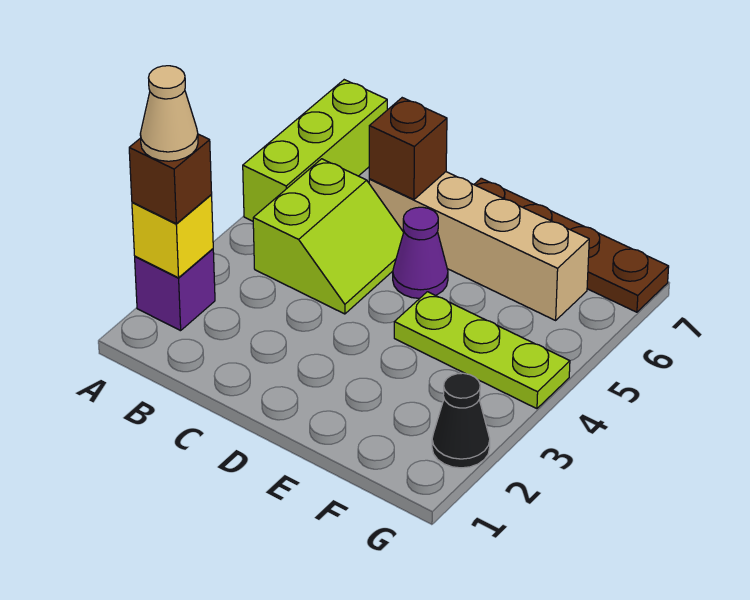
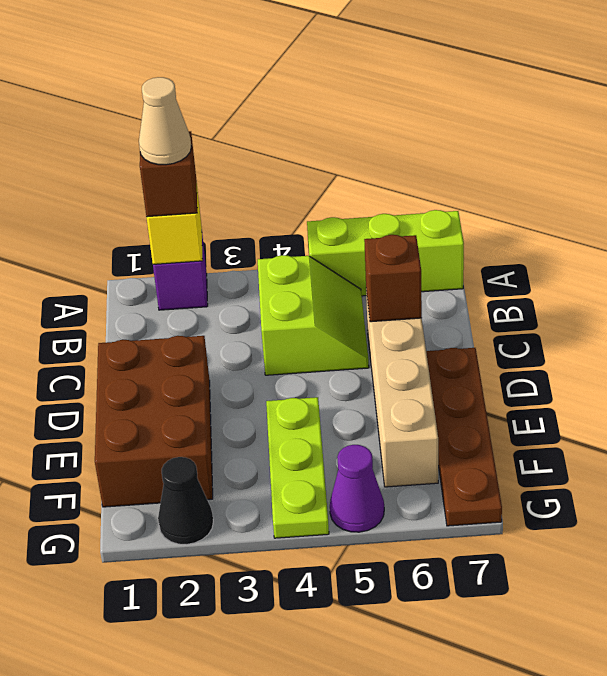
lime 2x2 slope [253,159,404,314] -> lime 2x2 slope turned to [258,255,369,375]
none -> brown 2x3 brick [95,336,213,507]
purple 1x1 cone [393,207,448,298] -> purple 1x1 cone moved to [330,445,384,532]

